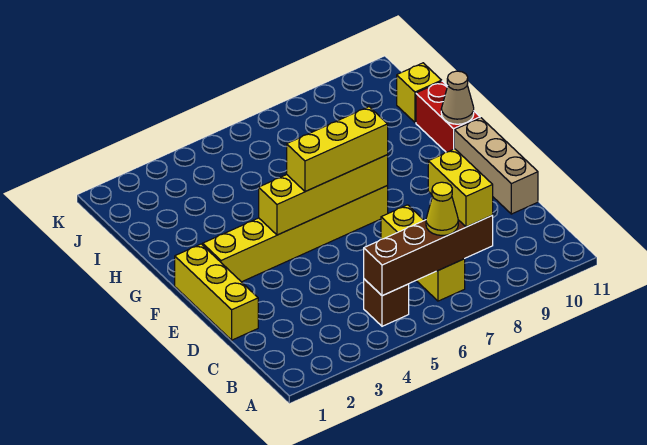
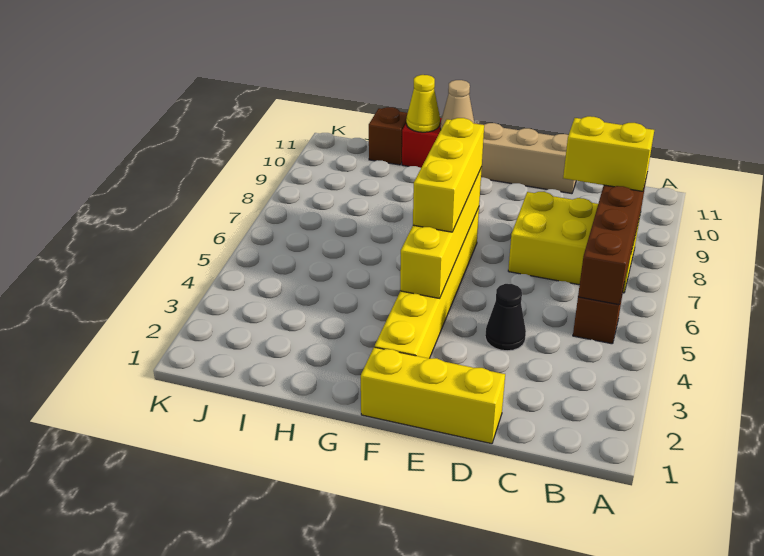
yellow 1x3 brick [381,205,465,301] -> yellow 2x3 brick [508,192,640,293]
yellow 1x1 cone [426,182,458,235] -> yellow 1x1 cone moved to [406,75,440,132]
none -> black 1x1 cone [485,284,526,351]
yellow 1x1 brick [397,63,442,122] -> brown 1x1 brick [369,107,408,165]

